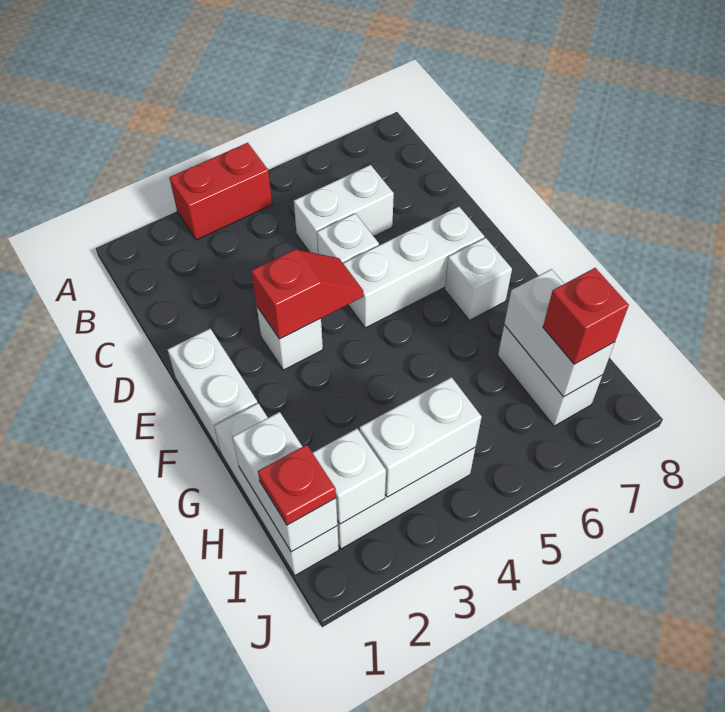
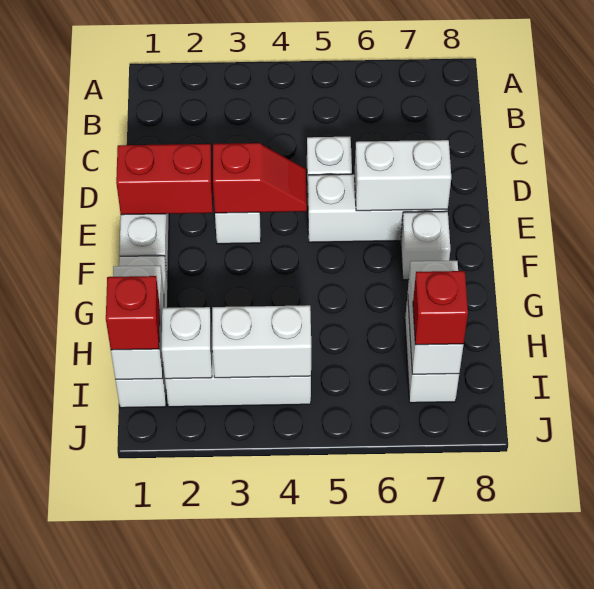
red 1x2 brick [169,143,272,240] -> red 1x2 brick moved to [116,144,213,215]
white 1x2 brick [294,165,394,254] -> white 1x2 brick moved to [355,140,451,211]
red 1x1 plate [258,445,336,525] -> red 1x1 brick [106,276,160,350]

